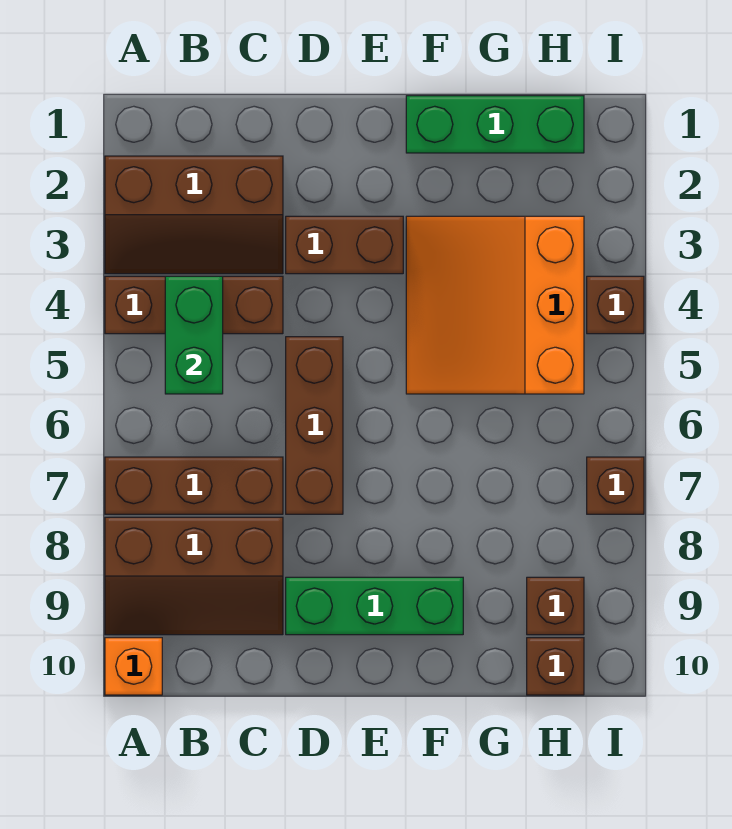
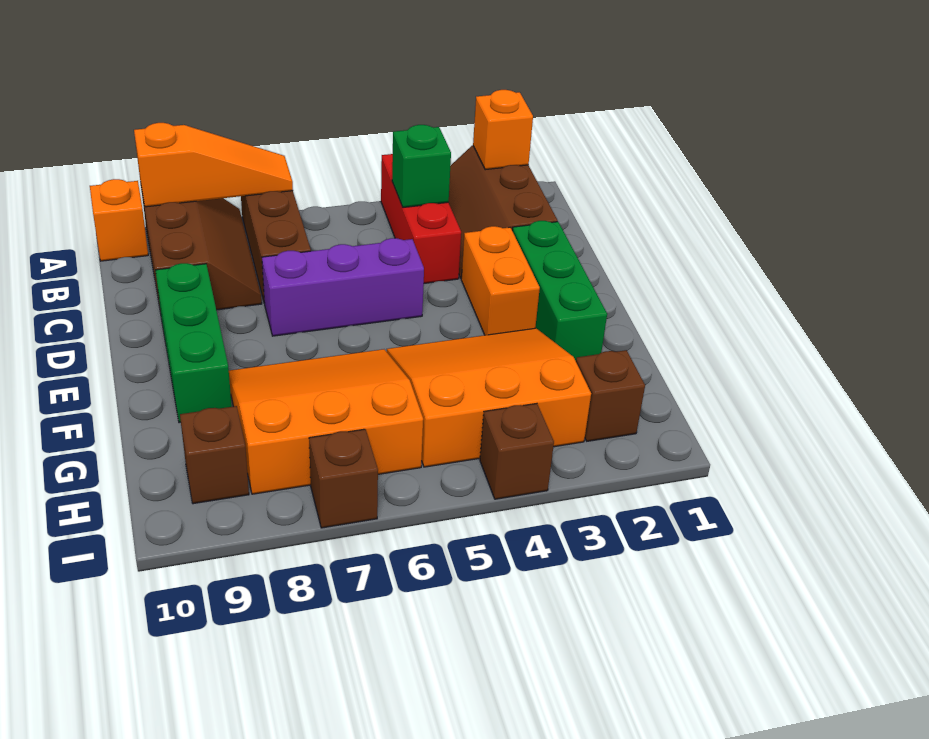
none -> orange 1x1 brick [473,90,533,170]
brown 1x3 brick [105,276,283,334] -> red 1x3 brick [381,154,461,283]
none -> orange 1x3 slope [134,123,293,207]
brown 2x3 slope [105,517,283,635] -> brown 2x3 slope turned to [141,188,262,313]
green 1x2 brick [165,276,223,394] -> green 1x1 brick [392,125,451,207]
brown 1x2 brick [286,216,403,274] -> orange 1x2 brick [461,226,540,335]
brown 1x3 brick [286,337,343,514] -> purple 1x3 brick [262,238,424,336]
green 1x3 brick [406,96,584,153] -> green 1x3 brick moved to [513,221,607,361]
none -> orange 3x3 slope [229,349,423,494]
brown 1x1 brick [527,638,584,695] -> brown 1x1 brick moved to [576,350,645,441]

